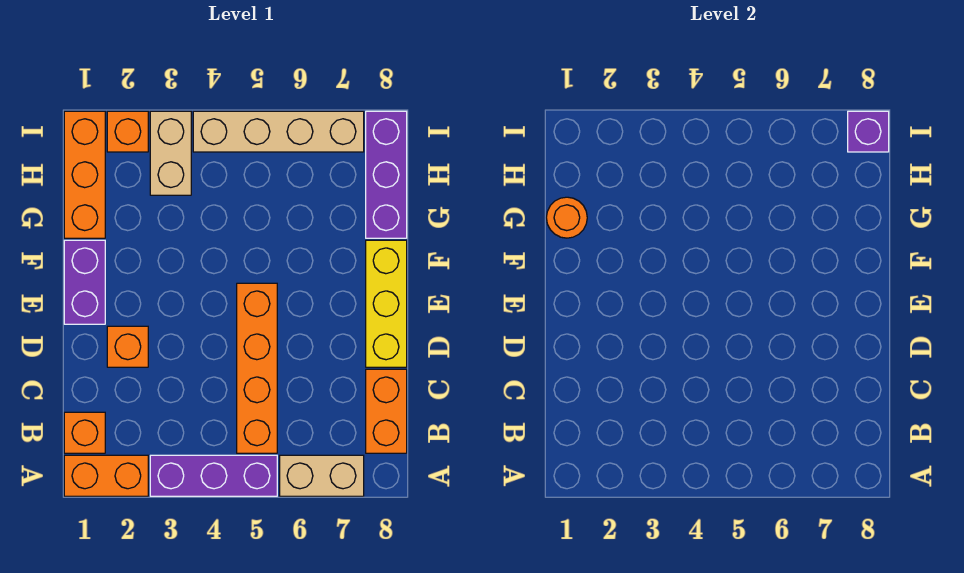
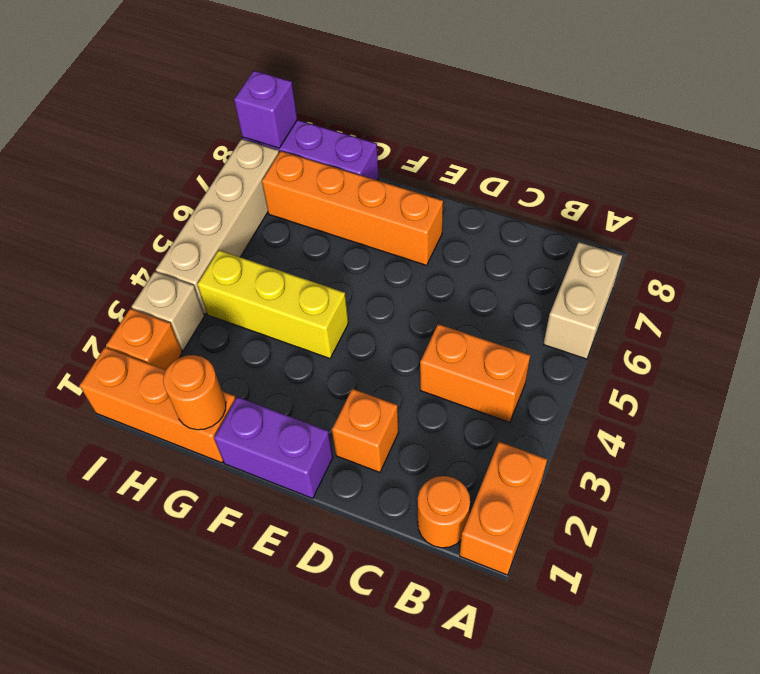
purple 1x3 brick [150,455,277,496] -> none
orange 1x1 brick [64,412,105,453] -> orange 1x1 round brick [418,476,470,548]
orange 1x4 brick [237,283,277,453] -> orange 1x4 brick moved to [262,151,443,265]
orange 1x2 brick [366,369,407,453] -> orange 1x2 brick moved to [420,324,530,422]
yellow 1x3 brick [366,240,407,367] -> yellow 1x3 brick moved to [197,250,349,358]
tan 1x2 brick [150,111,191,195] -> tan 1x1 brick [132,272,204,351]

